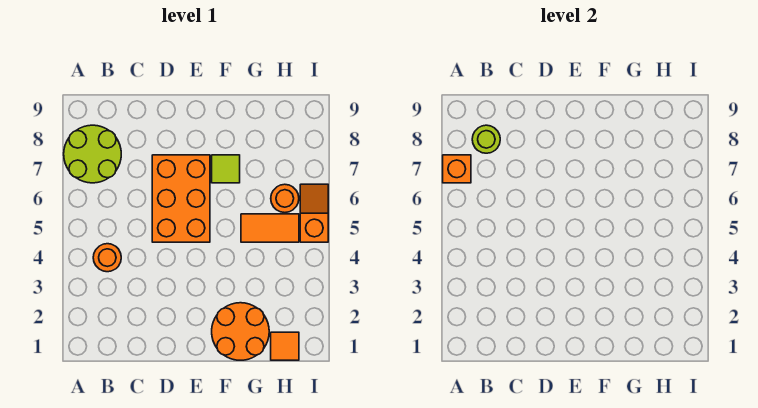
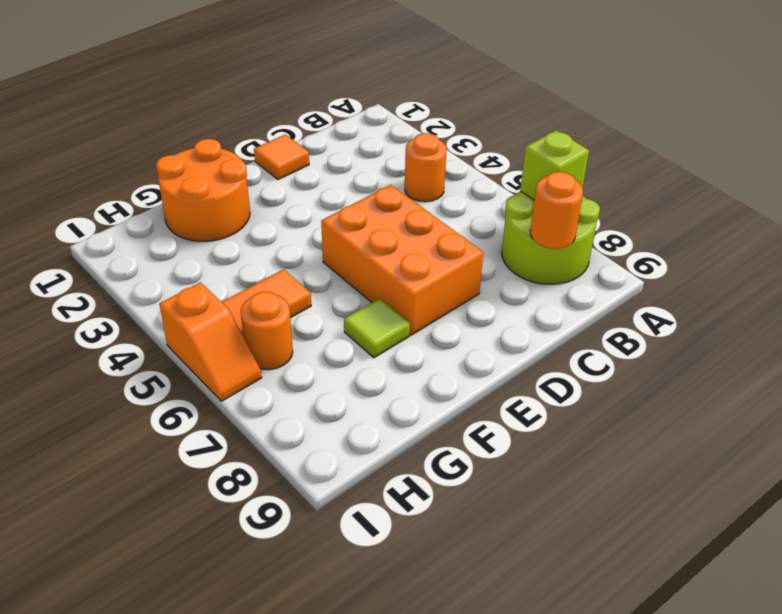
orange 1x1 brick [443,155,471,183] -> lime 1x1 brick [520,130,589,200]
lime 1x1 round brick [472,125,500,153] -> orange 1x1 round brick [530,172,583,249]
orange 1x1 tile [271,332,299,360] -> orange 1x1 tile moved to [254,134,309,180]

